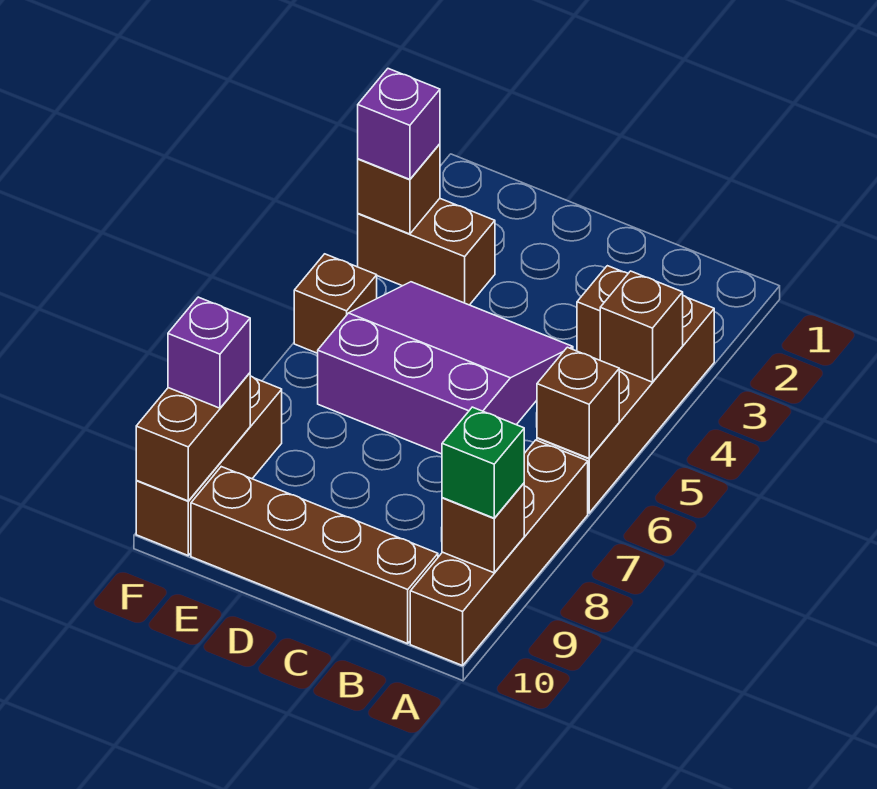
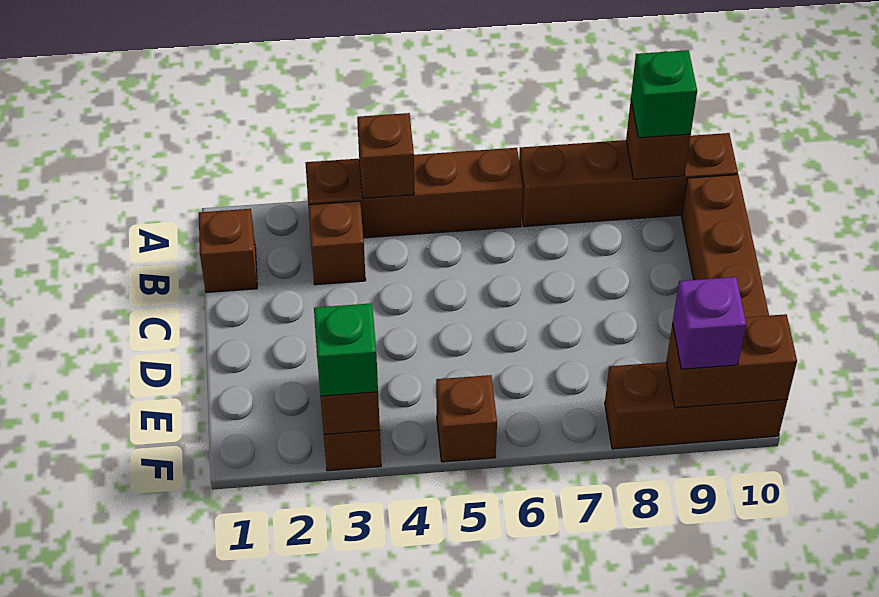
brown 1x1 brick [537,347,619,458] -> brown 1x1 brick moved to [199,209,257,293]
purple 3x3 slope [318,282,573,454] -> none
purple 1x1 brick [358,69,440,179] -> green 1x1 brick [314,303,378,396]

